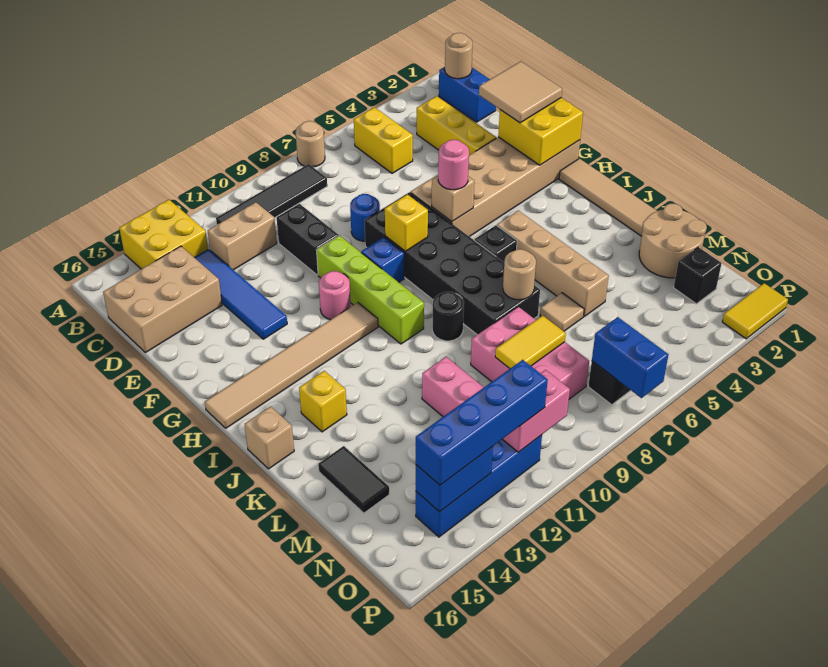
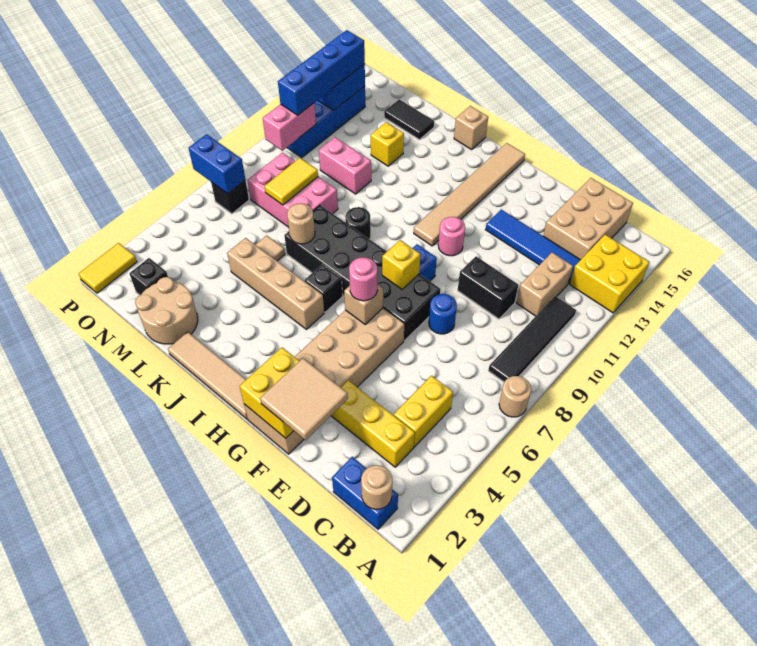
yellow 1x2 brick [354,107,413,173] -> yellow 1x2 brick turned to [394,376,453,447]
lime 1x4 brick [317,235,424,344] -> none
yellow 1x1 brick [299,371,347,432] -> yellow 1x1 brick moved to [371,122,404,166]

